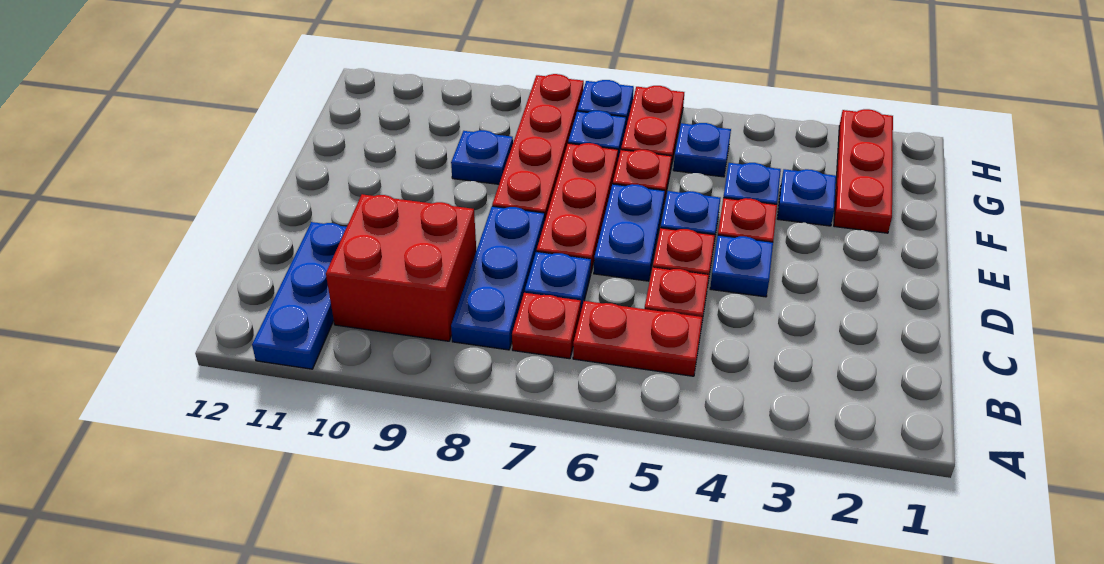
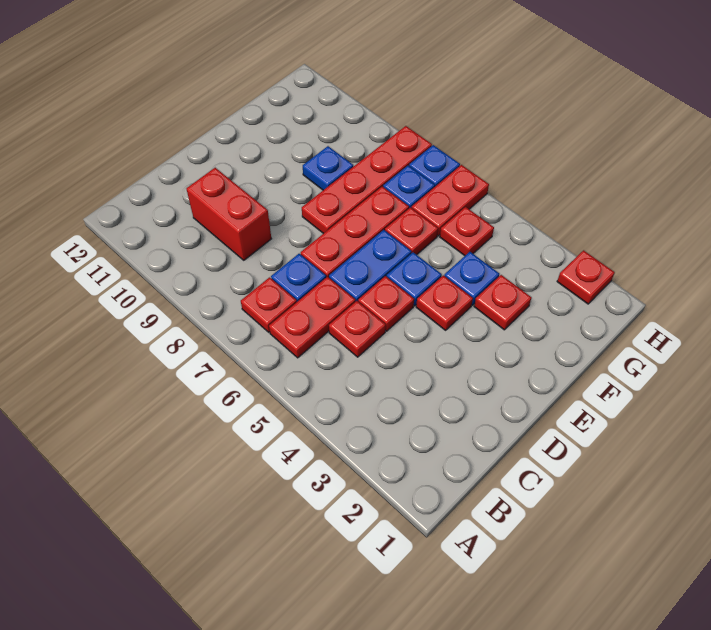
blue 1x3 plate [252,222,347,369] -> none
red 1x2 plate [573,301,702,376] -> red 1x2 plate turned to [269,277,355,358]
blue 1x3 plate [451,206,545,350] -> none
red 2x2 brick [326,194,476,341] -> red 1x2 brick [186,168,271,260]
blue 1x1 plate [710,235,773,297] -> none
red 1x3 plate [834,109,893,233] -> red 1x1 plate [557,250,615,304]
blue 1x1 plate [777,169,836,226] -> red 1x1 plate [474,275,532,330]
blue 1x1 plate [673,123,731,177] -> red 1x1 plate [440,207,494,256]

